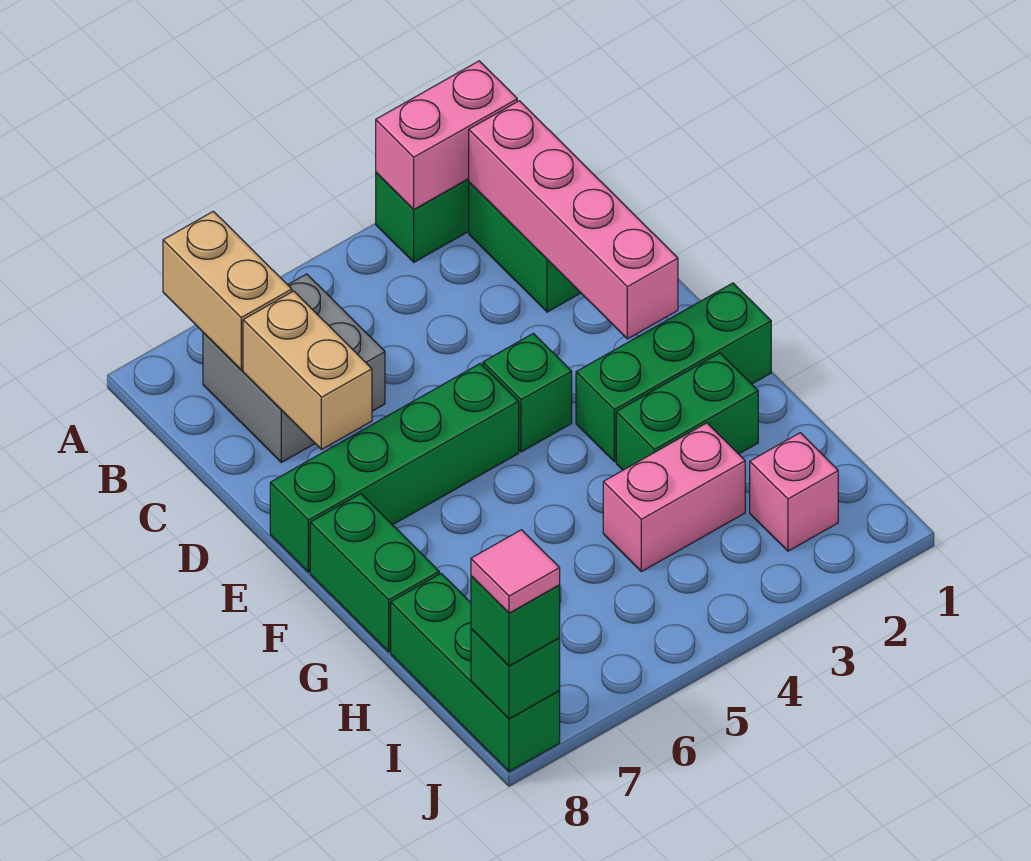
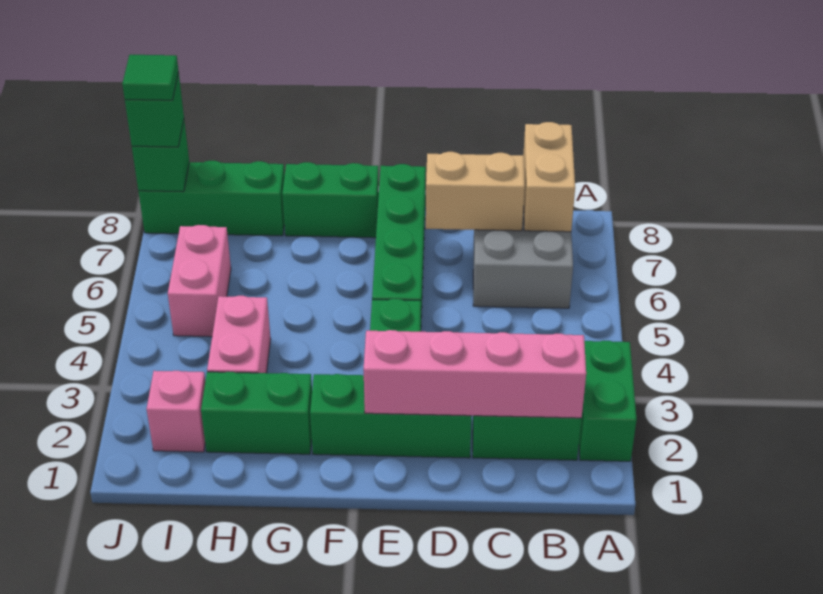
pink 1x2 brick [376,61,517,210] -> pink 1x2 brick moved to [168,225,231,337]
tan 1x2 brick [163,211,292,370] -> tan 1x2 brick turned to [523,122,575,232]
green 1x3 brick [576,283,771,462] -> green 1x3 brick turned to [310,374,472,458]
green 1x2 brick [616,353,758,470] -> green 1x2 brick turned to [201,372,312,454]
pink 1x1 tile [471,530,560,613] -> green 1x1 tile [122,55,178,100]

